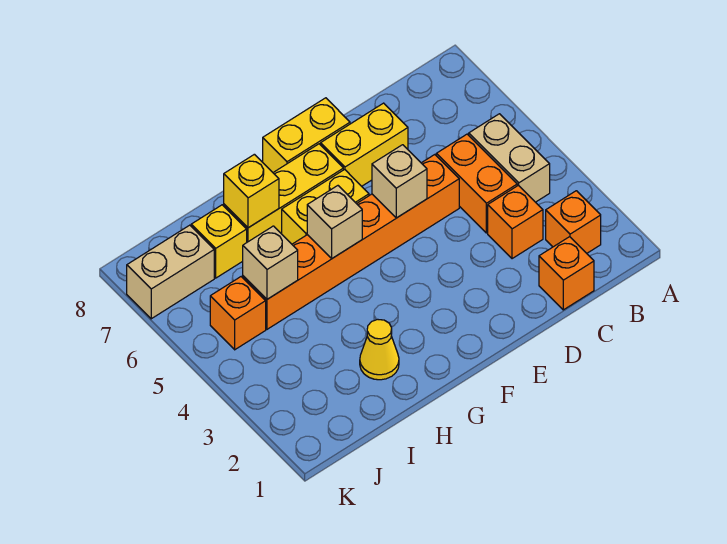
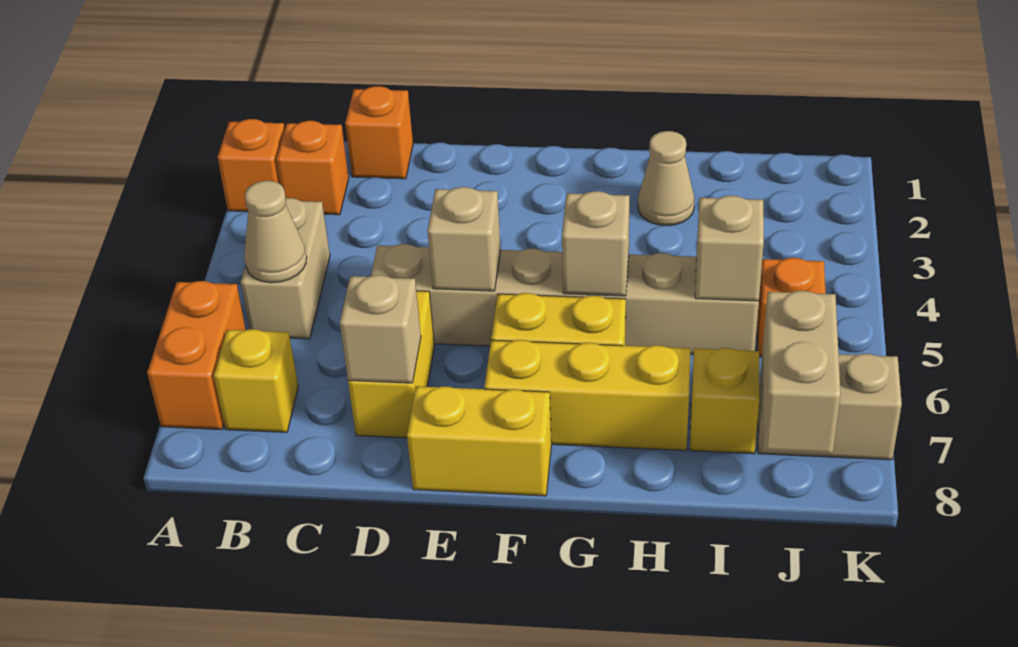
none -> tan 1x1 cone [244,181,307,283]
orange 1x1 brick [488,185,543,259] -> orange 1x1 brick moved to [217,119,285,212]
orange 1x2 brick [436,134,517,233] -> orange 1x2 brick moved to [147,281,246,430]
orange 1x6 brick [243,155,459,329] -> tan 1x6 brick [371,244,759,354]
yellow 1x2 brick [321,103,408,186] -> yellow 1x2 brick turned to [348,291,434,438]
none -> tan 1x1 brick [340,275,421,383]
yellow 1x1 cone [360,319,399,380] -> tan 1x1 cone [638,131,695,226]
yellow 1x1 brick [224,154,279,228] -> yellow 1x1 brick moved to [214,329,298,432]
none -> tan 1x2 brick [763,291,841,454]

